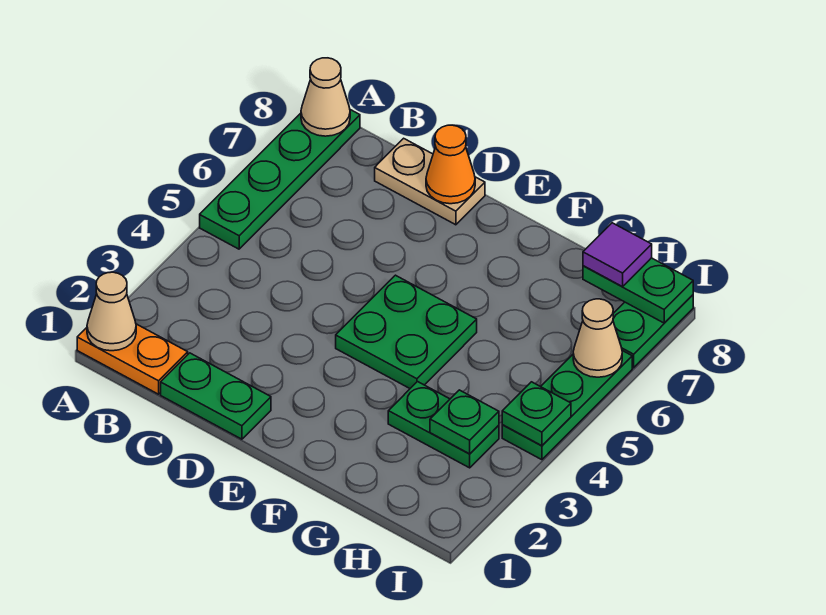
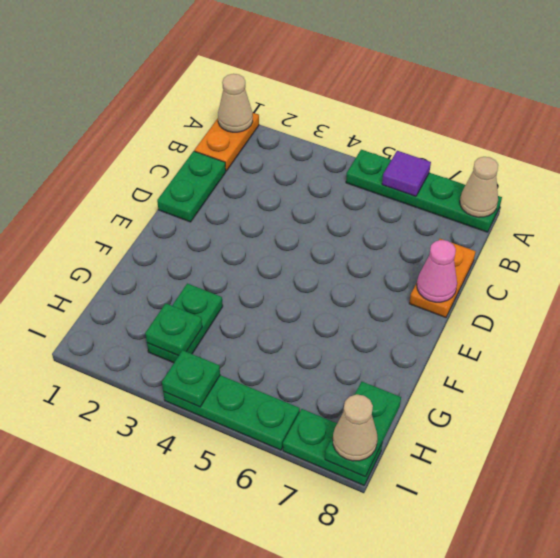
tan 1x2 plate [375,138,485,225] -> orange 1x2 plate [409,239,476,317]
orange 1x1 cone [426,125,475,204] -> pink 1x1 cone [417,240,457,302]
green 2x2 plate [336,275,477,388] -> none
purple 1x1 tile [583,223,652,287] -> purple 1x1 tile moved to [382,151,431,196]
tan 1x1 cone [573,299,622,377] -> tan 1x1 cone moved to [333,394,378,461]

